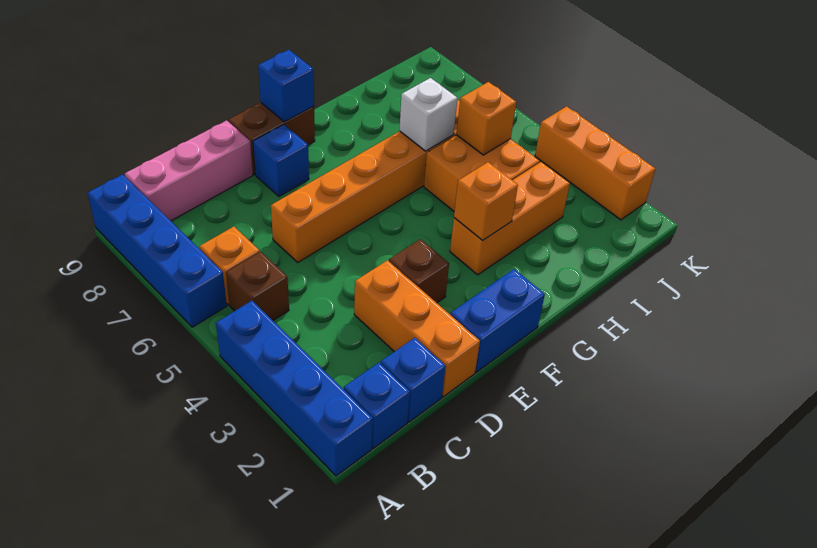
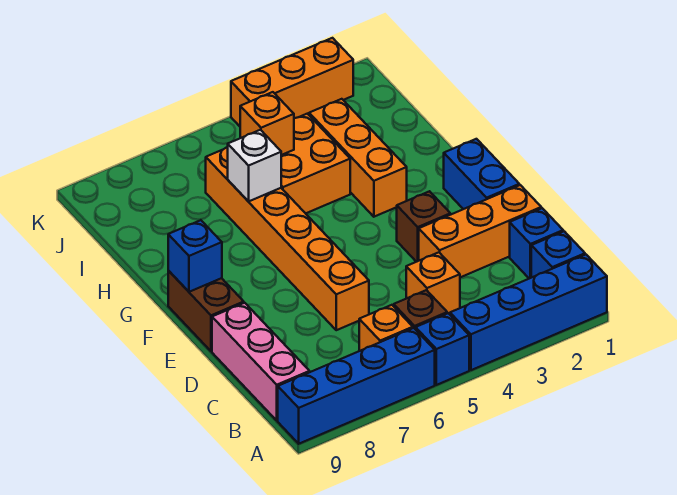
blue 1x1 brick [253,124,309,196] -> blue 1x1 brick moved to [416,313,469,385]
orange 1x1 brick [454,162,518,241] -> orange 1x1 brick moved to [406,252,460,314]

